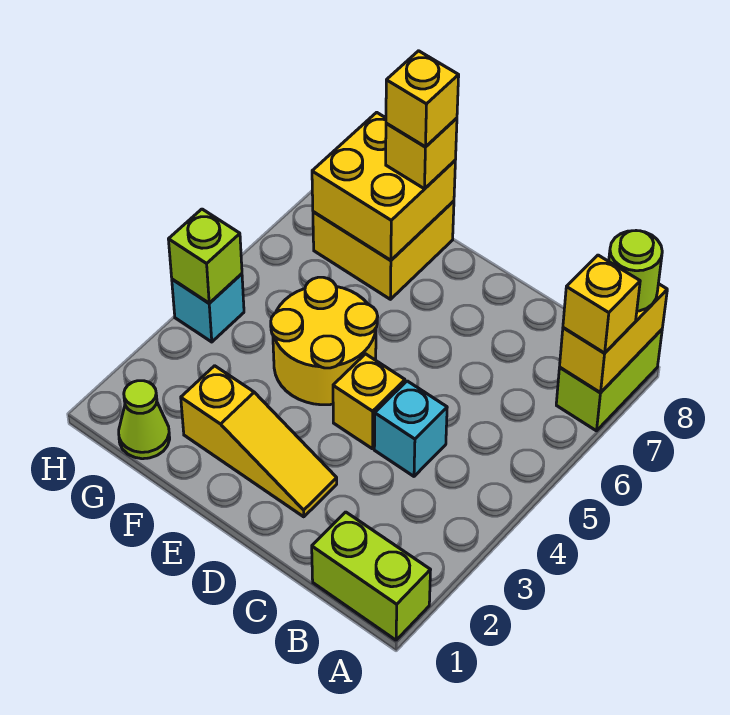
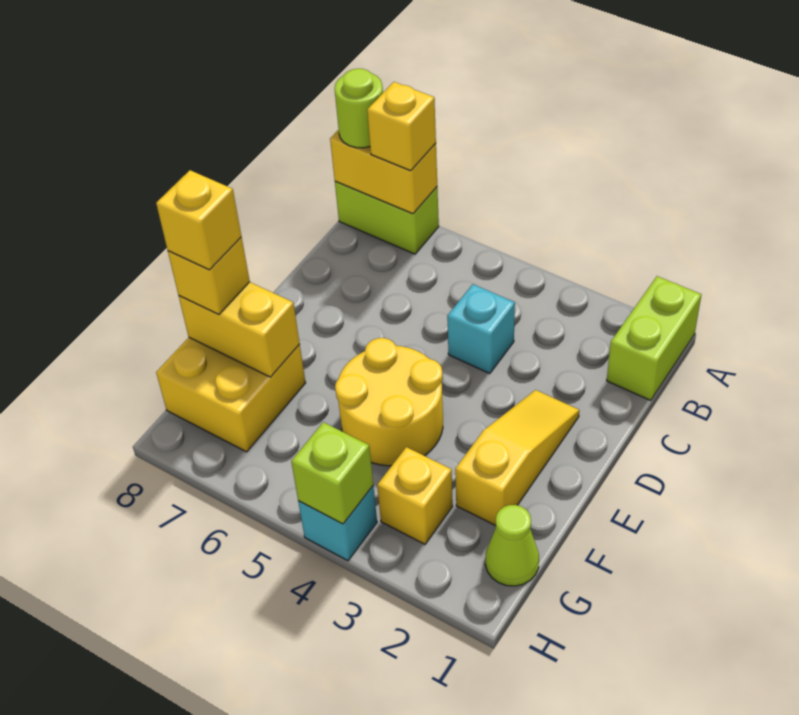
yellow 1x1 brick [333,354,405,449] -> yellow 1x1 brick moved to [377,447,453,544]
yellow 2x2 brick [312,112,455,260] -> yellow 1x2 brick [179,282,300,377]

